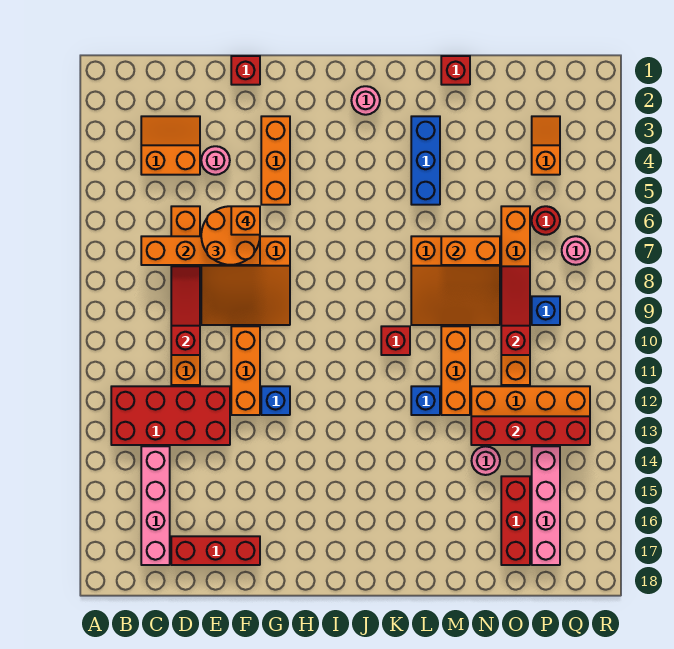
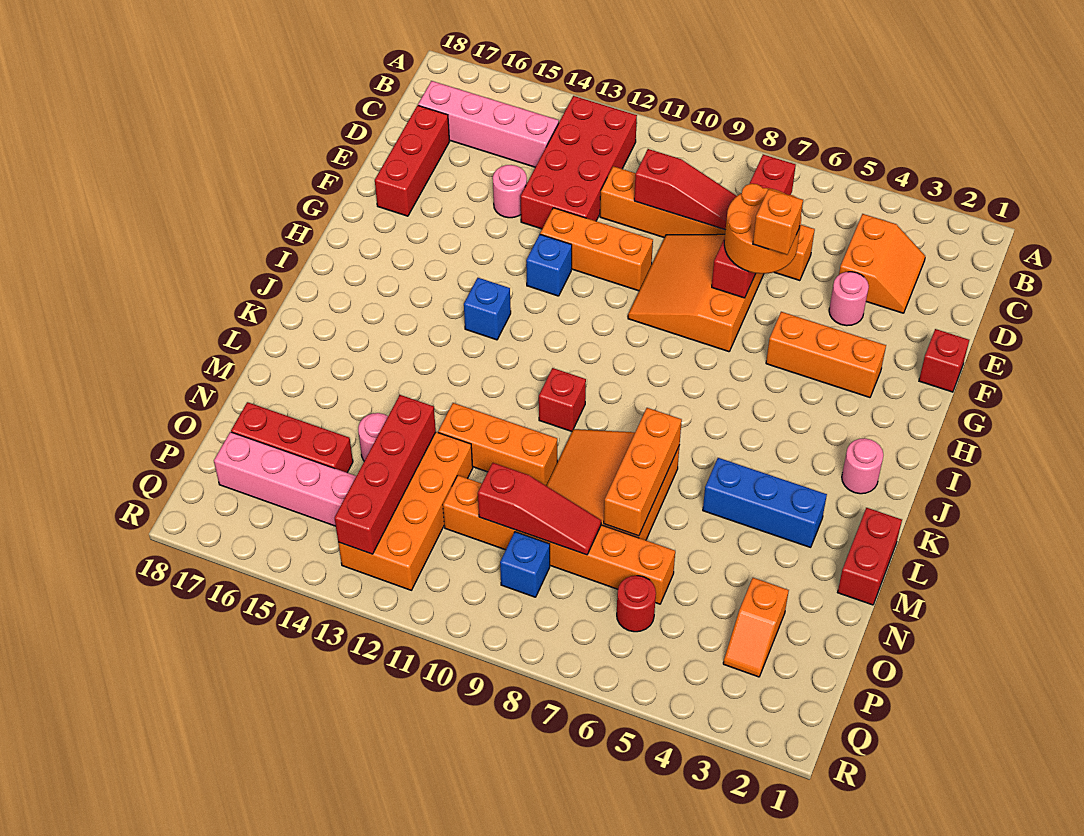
orange 1x4 brick [141,236,260,265] -> red 1x4 brick [712,154,796,298]
blue 1x1 brick [411,386,440,415] -> blue 1x1 brick moved to [464,278,511,340]
red 1x1 brick [441,56,470,85] -> red 1x2 brick [838,508,902,605]
orange 1x2 brick [441,236,500,265] -> orange 1x3 brick [604,408,682,536]
orange 1x2 slope [532,116,560,175] -> orange 1x2 slope turned to [723,578,789,677]
pink 1x1 round brick [562,236,590,265] -> pink 1x1 round brick moved to [493,165,527,218]

